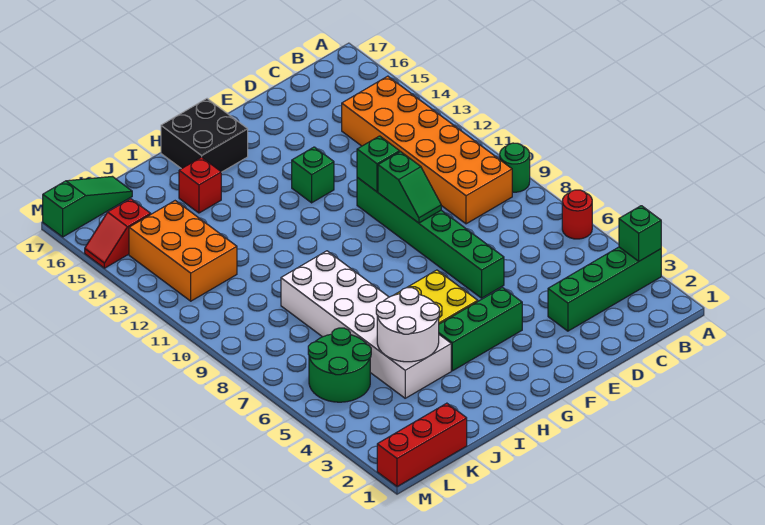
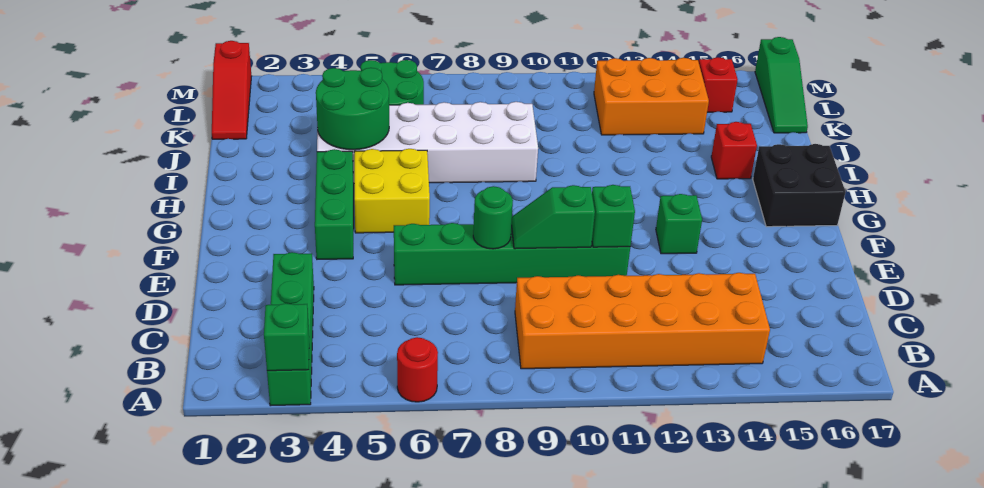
green 1x1 round brick [500,143,530,192] -> green 1x1 round brick moved to [473,186,513,249]
white 2x2 round brick [376,287,439,362] -> green 2x2 round brick [316,68,389,150]
red 1x3 brick [377,403,467,487] -> red 1x3 slope [212,41,251,139]

